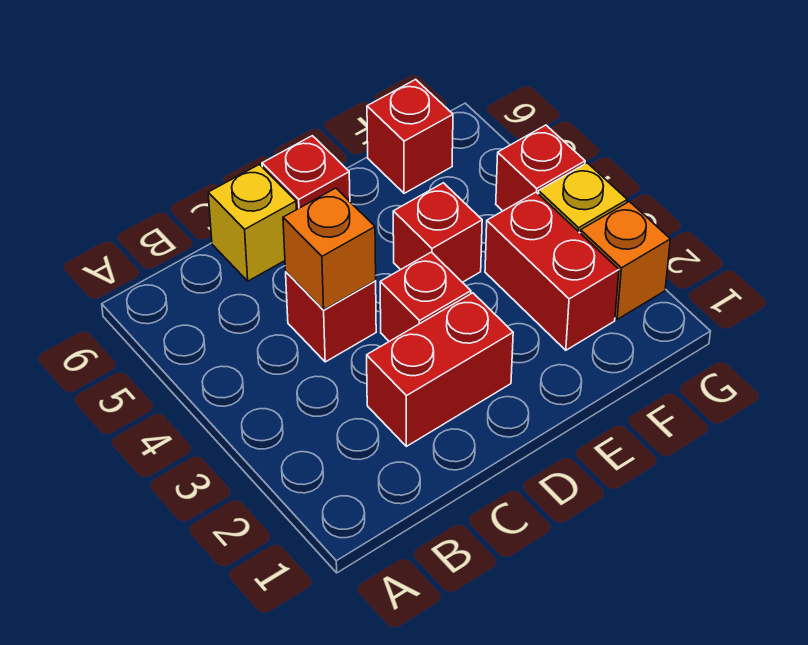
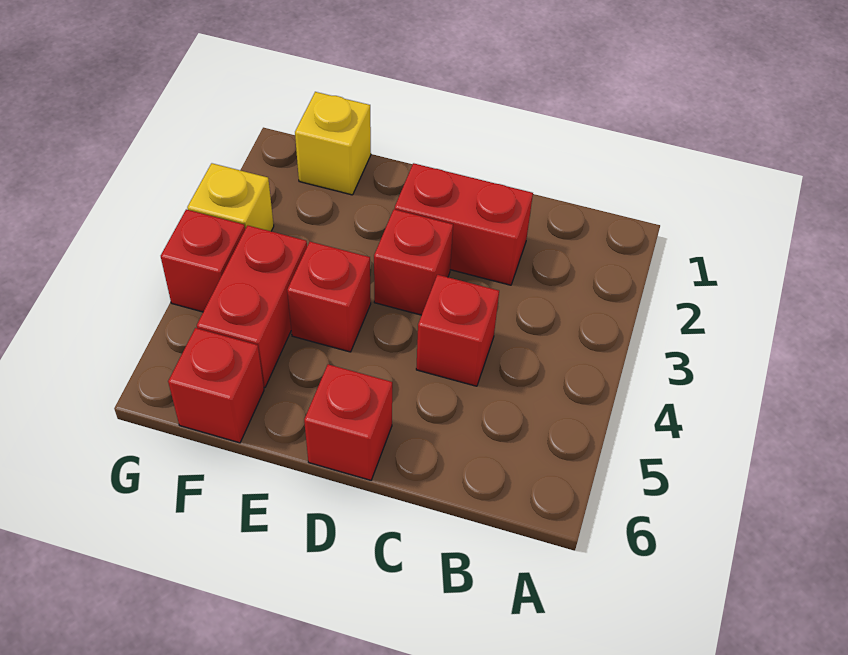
orange 1x1 brick [283,188,376,310] -> none
yellow 1x1 brick [208,164,296,281] -> yellow 1x1 brick moved to [295,92,371,195]
red 1x2 brick [485,192,619,350] -> red 1x2 brick moved to [197,225,307,387]
orange 1x1 brick [580,201,670,319] -> none

